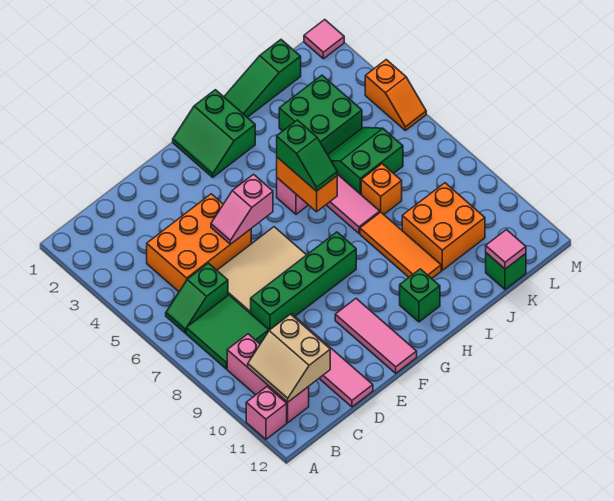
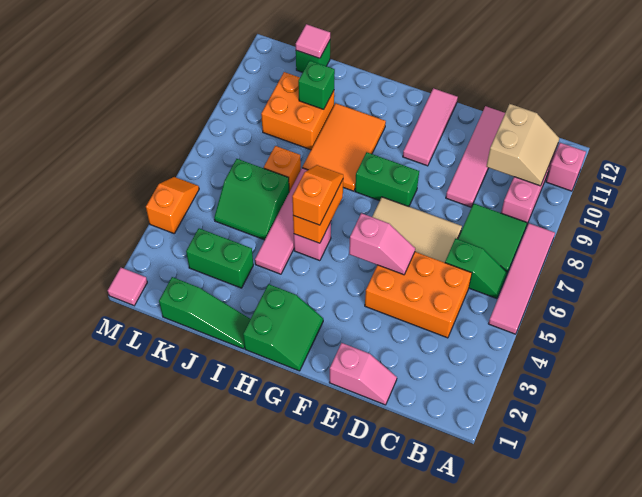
none -> pink 1x4 tile [488,223,555,334]
none -> pink 1x2 slope [329,343,397,405]
green 1x4 brick [251,232,356,330] -> green 1x2 brick [355,152,419,207]
green 1x2 slope [277,120,337,191] -> orange 1x2 slope [292,165,343,225]
green 1x1 brick [400,269,440,322] -> green 1x1 brick moved to [298,60,335,109]
orange 1x3 tile [360,212,441,279] -> orange 2x3 tile [302,103,386,191]
green 2x2 brick [279,75,362,155] -> green 1x2 brick [186,228,253,288]

